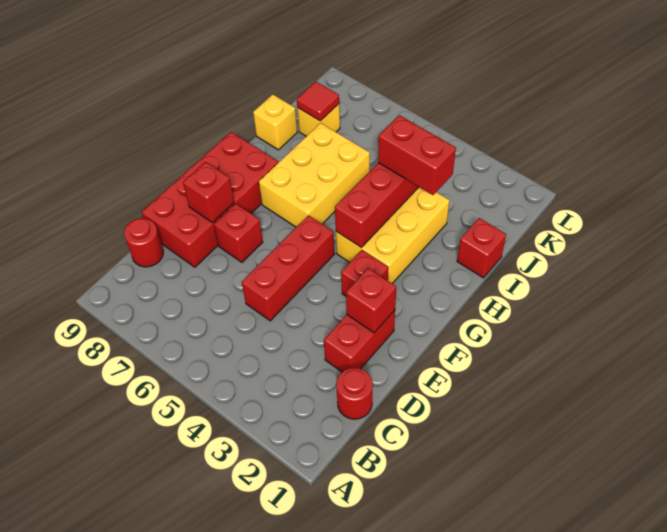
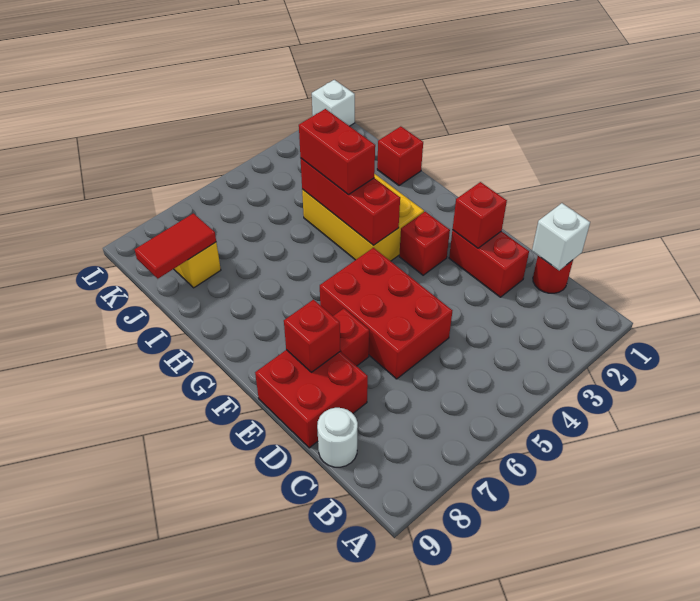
none -> white 1x1 brick [532,203,590,270]
red 1x1 round brick [124,218,163,267] -> white 1x1 round brick [317,408,358,467]
red 1x3 brick [242,215,335,321] -> red 2x3 brick [320,248,452,379]
red 2x4 brick [142,132,278,267] -> red 2x2 brick [255,350,368,448]
yellow 2x3 brick [259,123,370,227] -> none
red 1x2 brick [378,115,456,195] -> red 1x2 brick turned to [299,109,375,195]
yellow 1x1 brick [253,94,297,150] -> none
red 1x1 tile [297,82,339,121] -> red 1x2 tile [135,213,216,279]
none -> white 1x1 brick [312,80,355,126]

